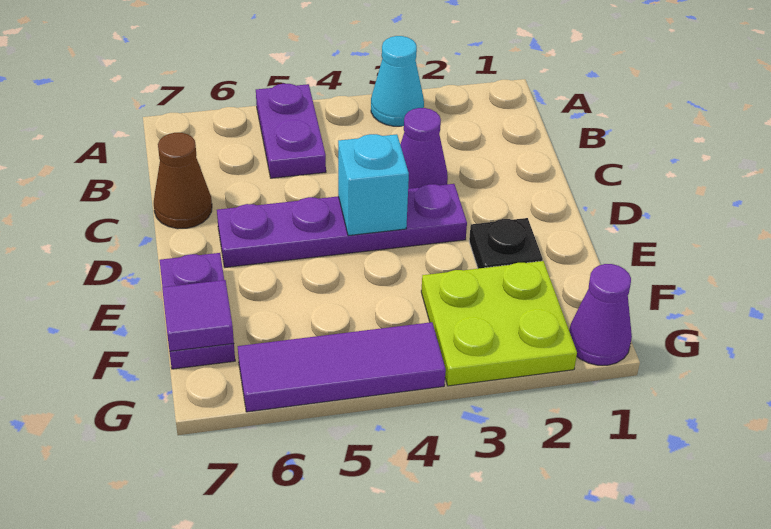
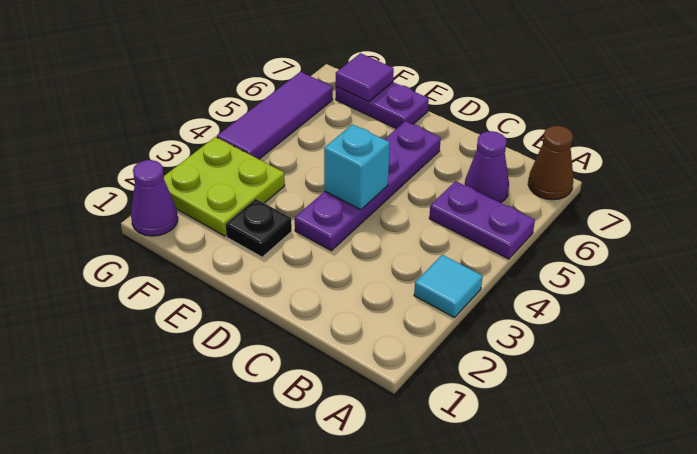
cyan 1x1 cone [371,36,424,126] -> cyan 1x1 tile [414,255,483,318]
purple 1x1 cone [400,108,448,189] -> purple 1x1 cone moved to [465,131,509,203]
brown 1x1 cone [154,133,212,229] -> brown 1x1 cone moved to [528,126,573,200]

